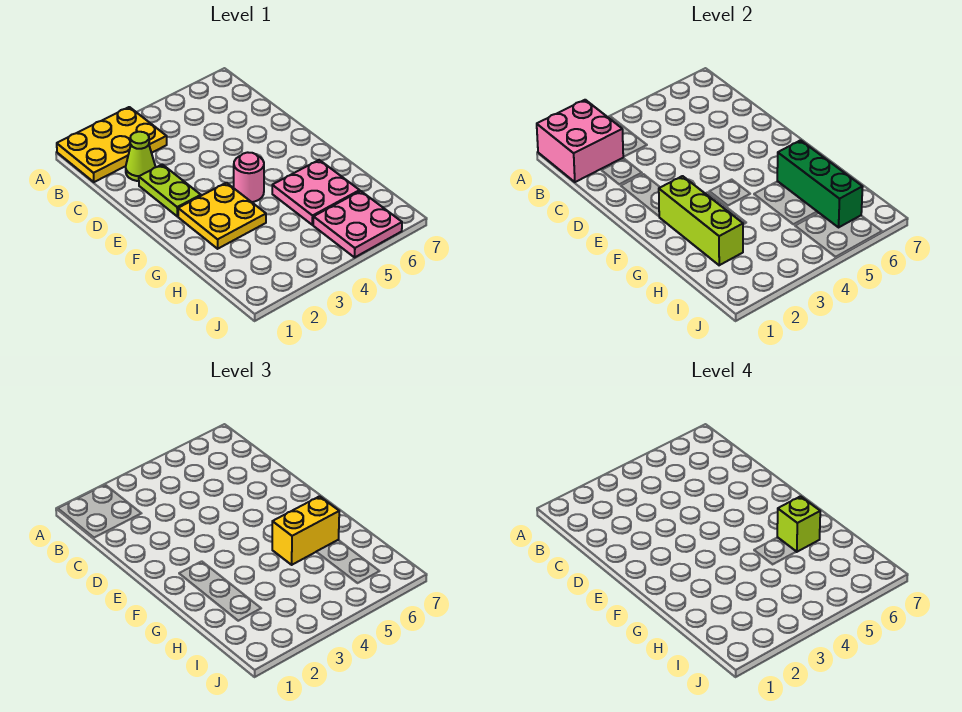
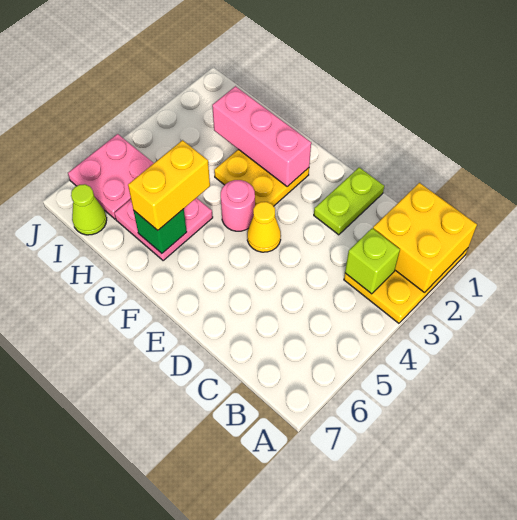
pink 2x2 brick [537,100,623,182] -> yellow 2x2 brick [373,183,477,293]
lime 1x1 cone [126,132,155,181] -> lime 1x1 cone moved to [71,184,107,235]
lime 1x2 plate [139,164,201,216] -> lime 1x2 plate turned to [314,168,384,235]
none -> yellow 1x1 cone [247,202,281,252]
lime 1x3 brick [659,176,743,265] -> pink 1x3 brick [212,86,311,187]
green 1x3 brick [777,140,863,227] -> green 1x1 brick [134,209,187,253]
lime 1x1 brick [777,496,820,552] -> lime 1x1 brick moved to [345,228,400,294]

